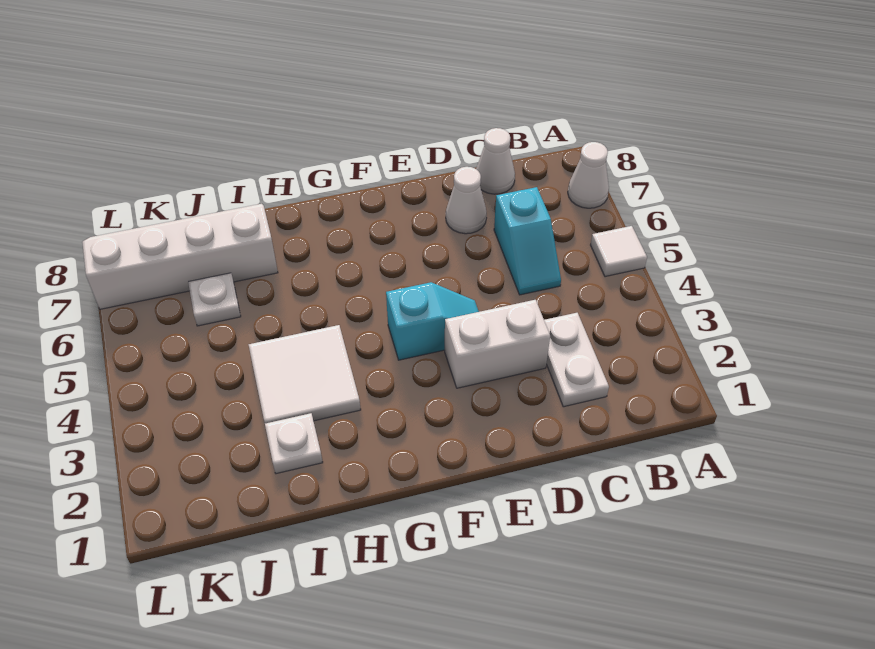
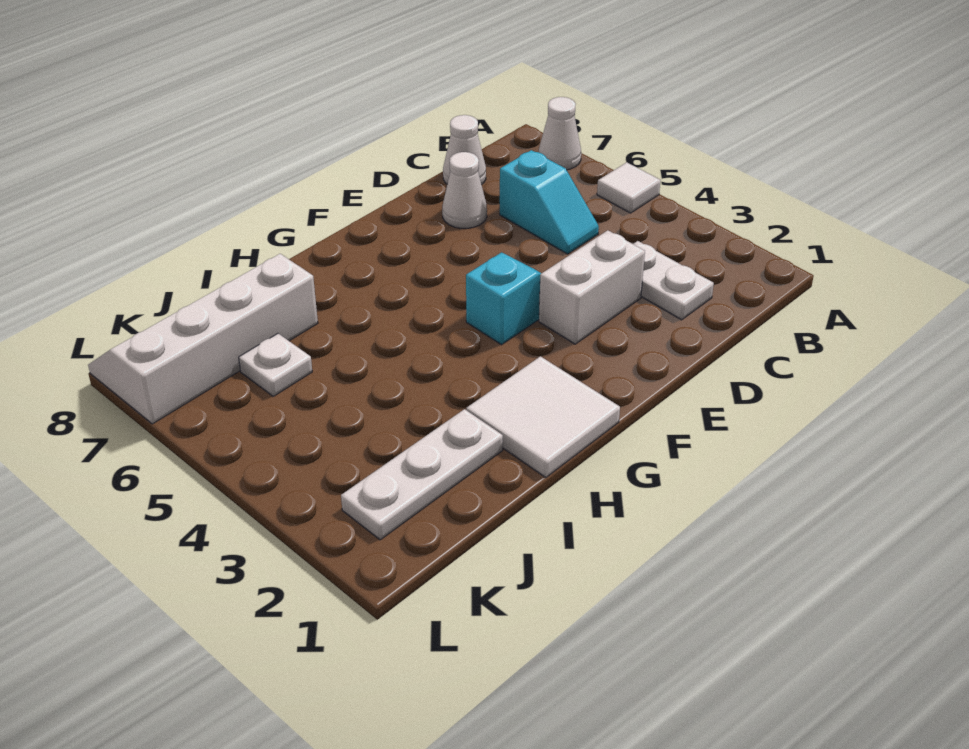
white 2x2 tile [249,325,361,423] -> white 2x2 tile moved to [466,356,620,478]
white 1x1 plate [265,413,323,474] -> white 1x3 plate [341,409,503,540]

